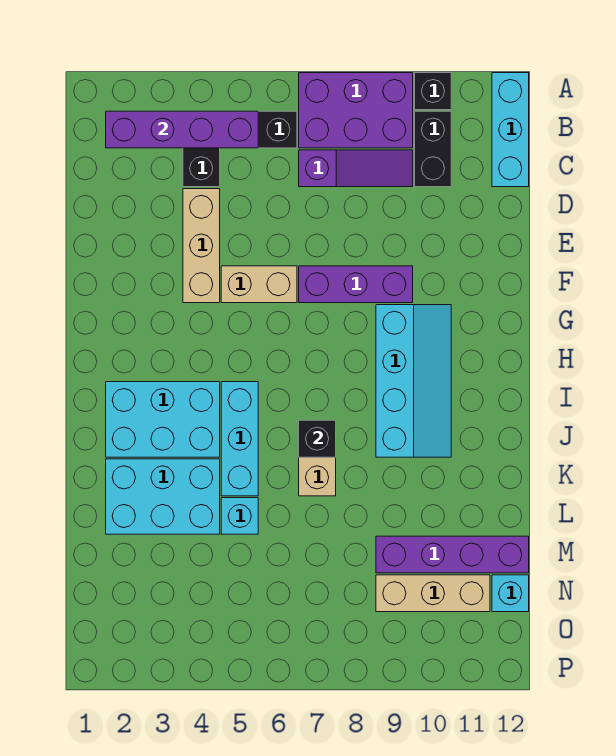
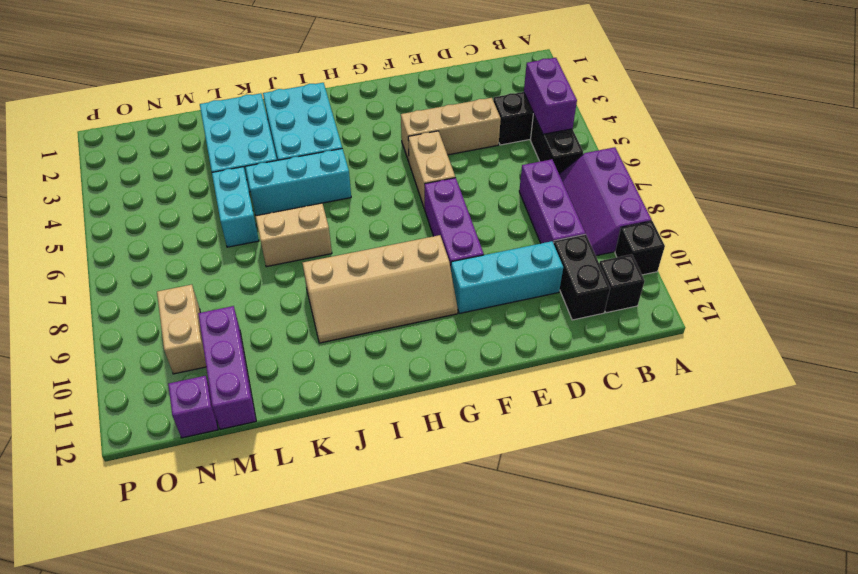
purple 2x3 brick [299,73,413,148] -> purple 2x3 slope [559,147,651,256]
cyan 1x3 brick [492,73,529,187] -> cyan 1x3 brick moved to [451,241,563,313]
purple 1x4 brick [106,111,258,148] -> purple 1x2 brick [524,58,577,134]
black 1x2 brick [415,111,451,187] -> black 1x2 brick turned to [554,234,610,320]
purple 1x3 slope [299,150,413,187] -> purple 1x3 brick [519,159,585,243]
cyan 2x4 slope [376,305,451,457] -> tan 2x4 slope [303,235,458,343]
black 1x1 brick [299,420,336,457] -> black 1x1 brick moved to [599,254,645,313]
cyan 1x1 brick [221,498,258,534] -> cyan 1x2 brick [212,167,259,247]
purple 1x4 brick [376,536,529,573] -> purple 1x3 brick [198,306,256,429]
tan 1x3 brick [376,575,490,612] -> tan 1x2 brick [157,285,206,374]
cyan 1x1 brick [492,575,529,612] -> purple 1x1 brick [168,376,218,438]

